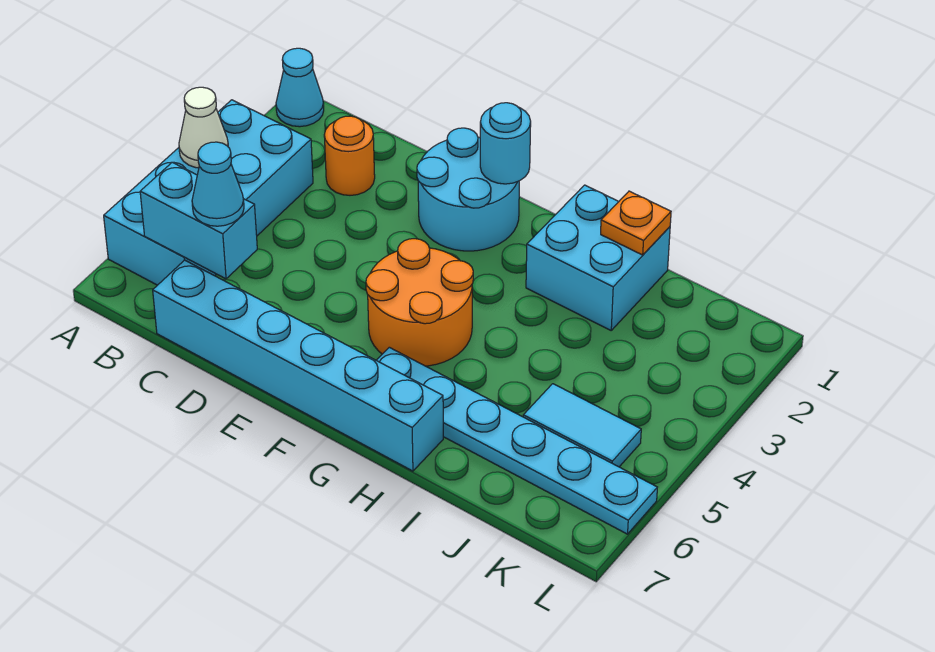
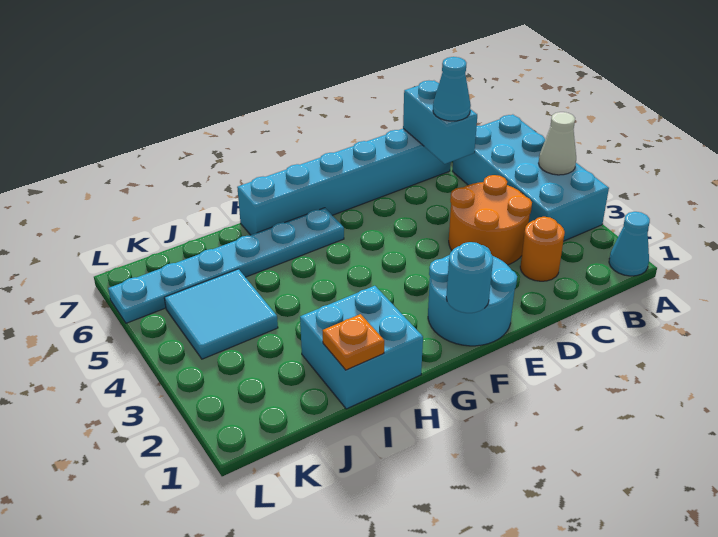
cyan 1x2 brick [140,162,257,279] -> cyan 1x2 brick turned to [403,81,477,164]
orange 2x2 round brick [366,239,473,366] -> orange 2x2 round brick moved to [449,175,532,265]
cyan 1x2 tile [523,384,641,467] -> cyan 2x2 tile [164,269,278,359]

